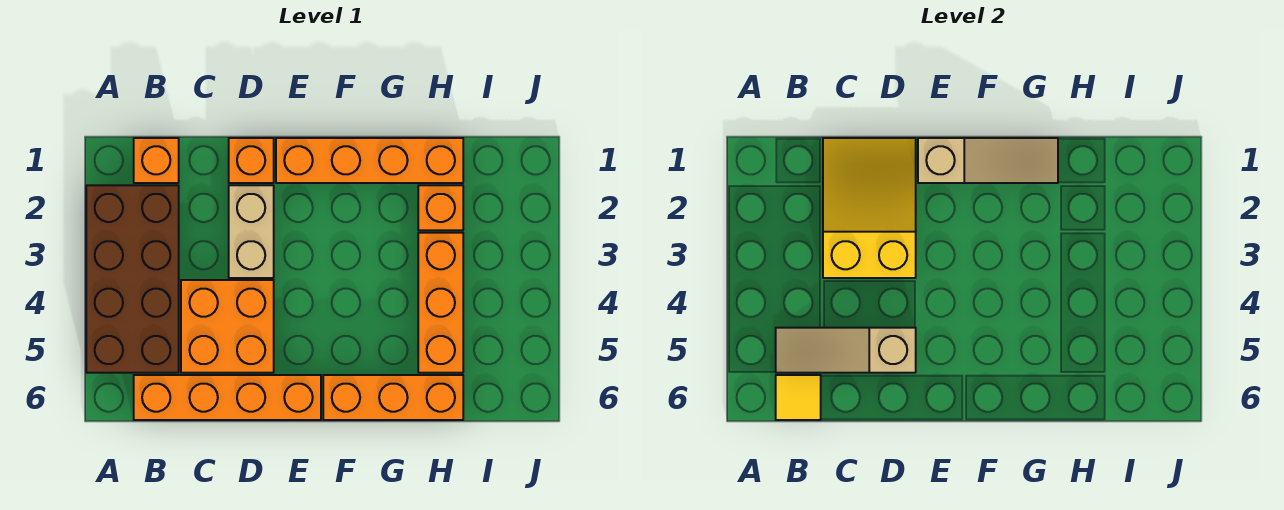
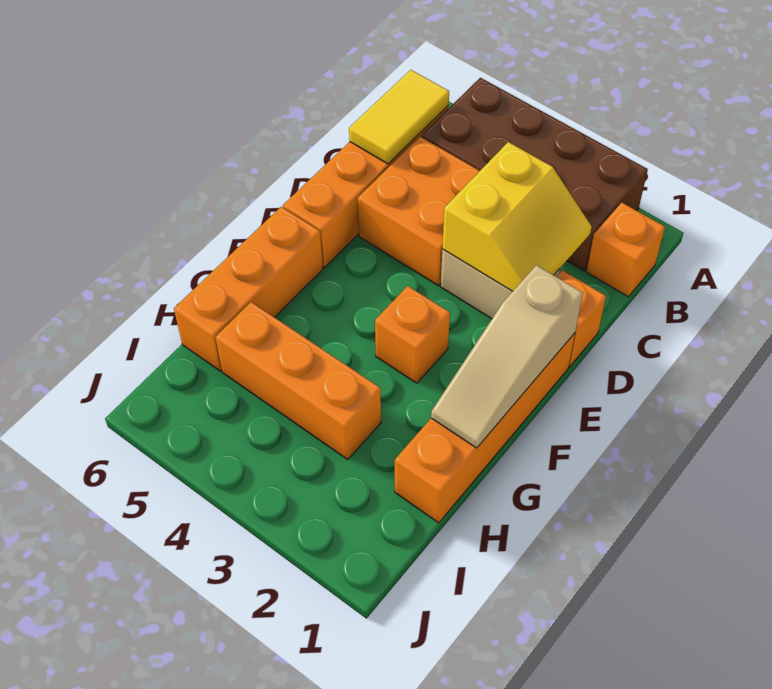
tan 1x3 slope [776,328,916,373] -> none
yellow 1x1 tile [776,375,821,420] -> yellow 1x2 tile [349,70,449,164]
yellow 2x3 slope [823,138,916,278] -> yellow 2x2 slope [442,142,592,291]
orange 1x1 brick [418,185,463,230] -> orange 1x1 brick moved to [375,286,450,383]

